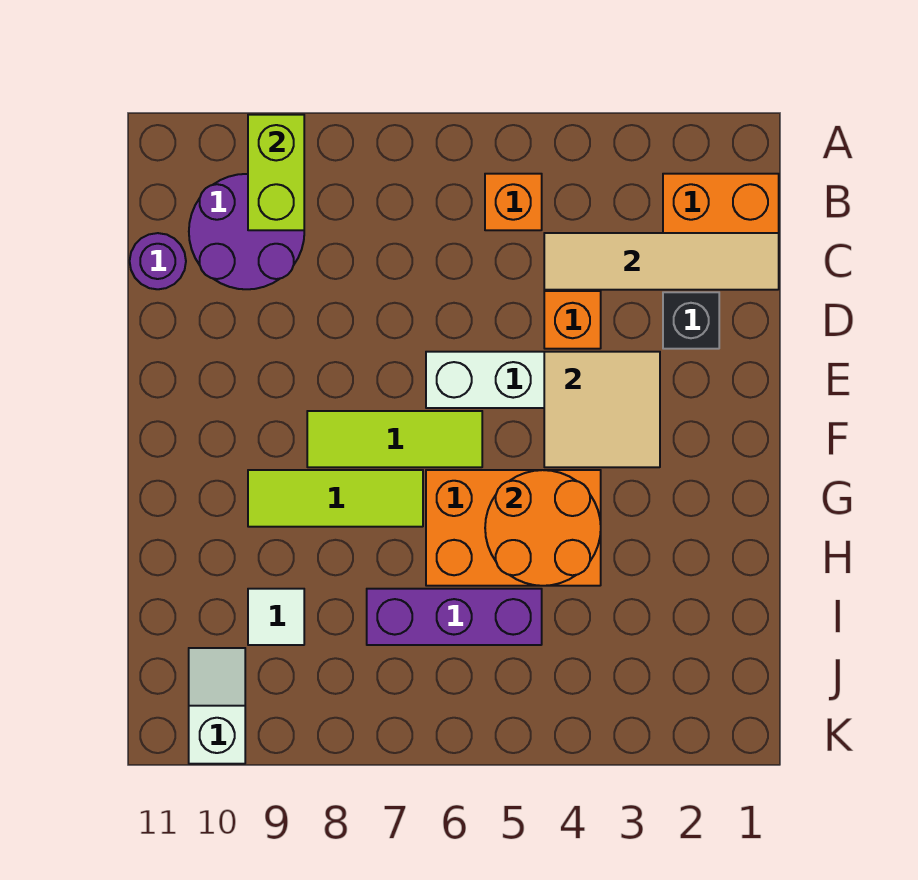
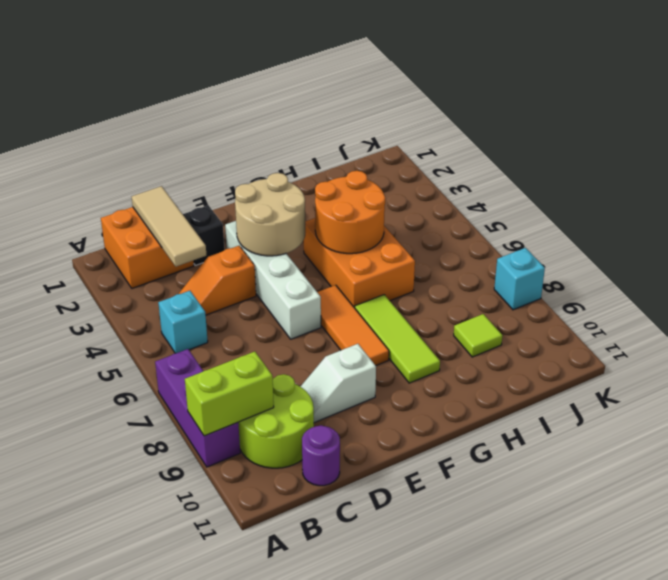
orange 1x1 brick [485,174,542,230] -> cyan 1x1 brick [158,291,208,353]
purple 2x2 round brick [189,174,304,289] -> lime 2x2 round brick [238,374,314,468]
tan 1x4 tile [544,233,779,290] -> tan 1x3 tile [132,186,206,267]
tan 2x2 tile [544,352,660,467] -> tan 2x2 round brick [235,173,305,256]
lime 1x3 tile [307,411,482,467] -> orange 1x3 tile [317,285,389,366]
purple 1x3 brick [367,589,542,645] -> purple 1x3 brick moved to [155,349,240,467]
white 1x1 tile [248,589,304,645] -> lime 1x1 tile [454,314,502,357]
white 1x2 slope [189,648,245,764] -> white 1x2 slope moved to [300,344,376,423]
none -> cyan 1x1 brick [494,248,545,310]

